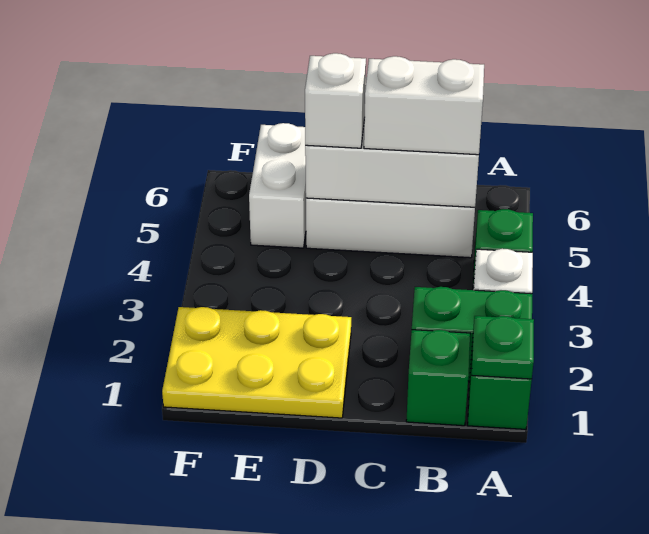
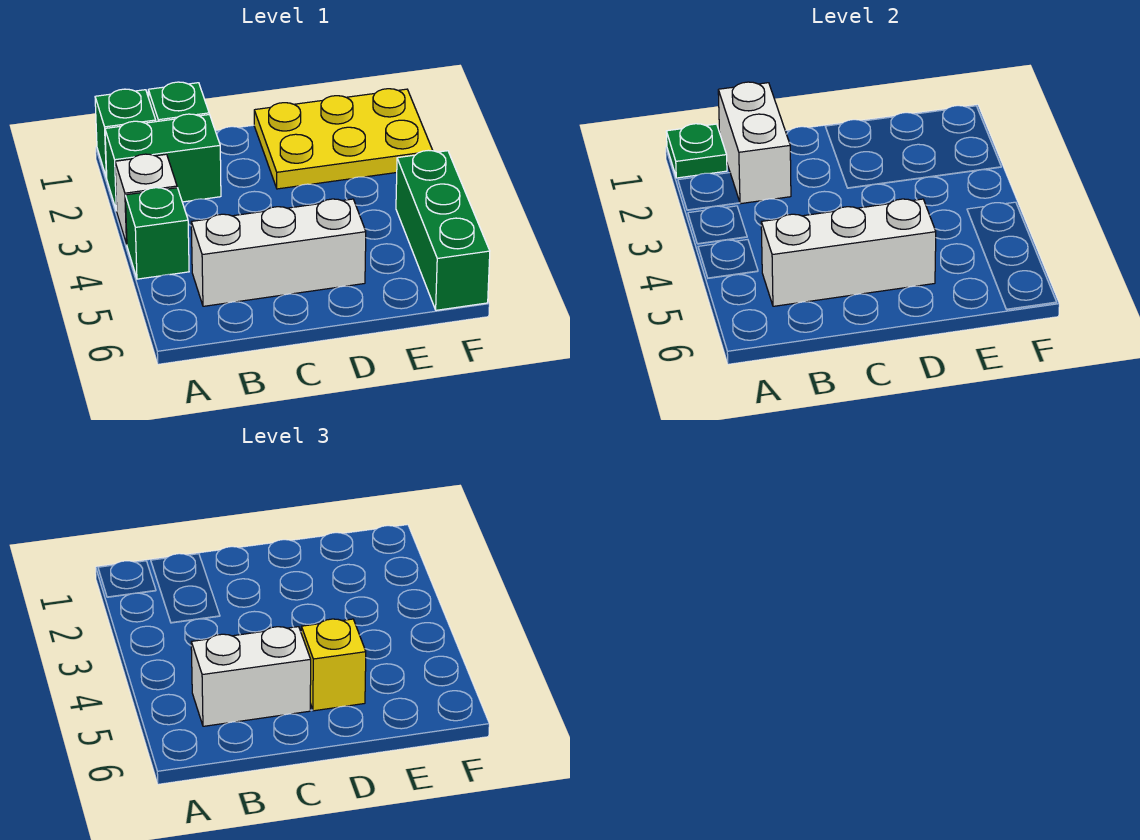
white 1x1 brick [305,53,366,148] -> yellow 1x1 brick [301,619,366,711]
white 1x2 brick [249,123,306,248] -> white 1x2 brick moved to [718,82,791,204]
none -> green 1x3 brick [396,150,490,310]

